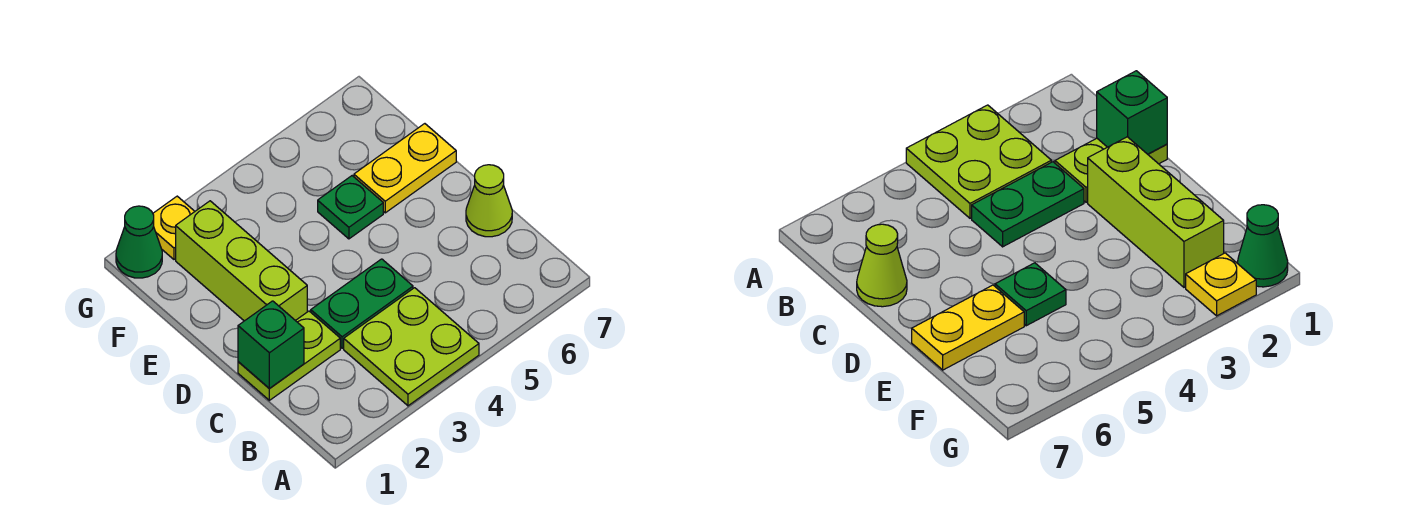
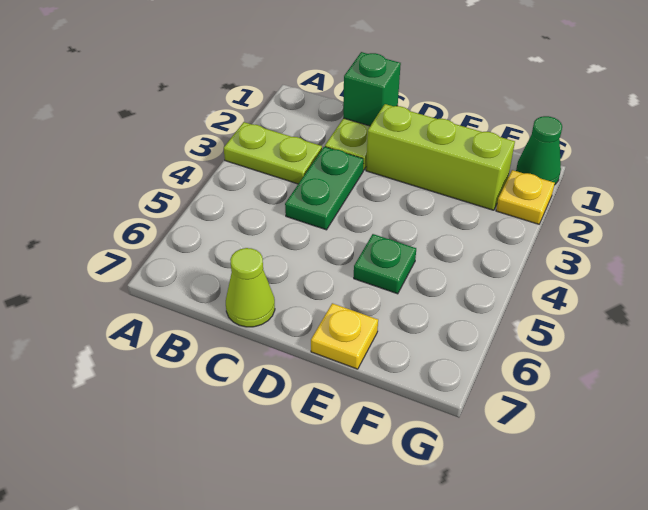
lime 2x2 plate [344,288,479,406] -> lime 1x2 plate [224,122,322,184]
yellow 1x2 plate [354,124,456,213] -> yellow 1x1 plate [311,303,378,369]

